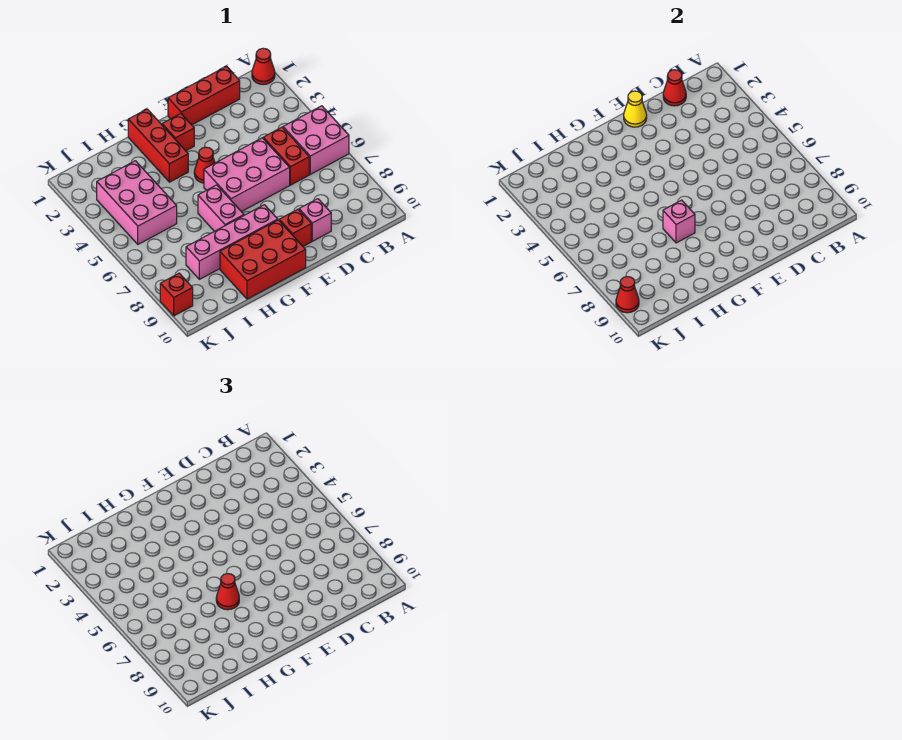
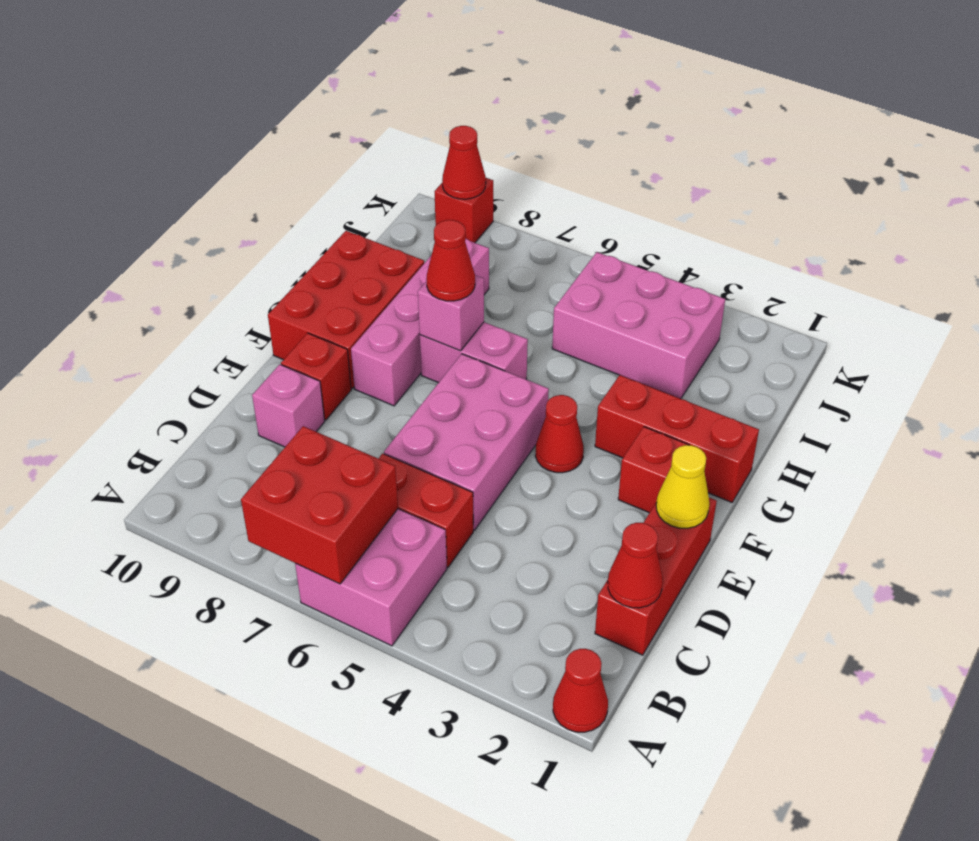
none -> red 2x2 brick [241,426,398,584]

